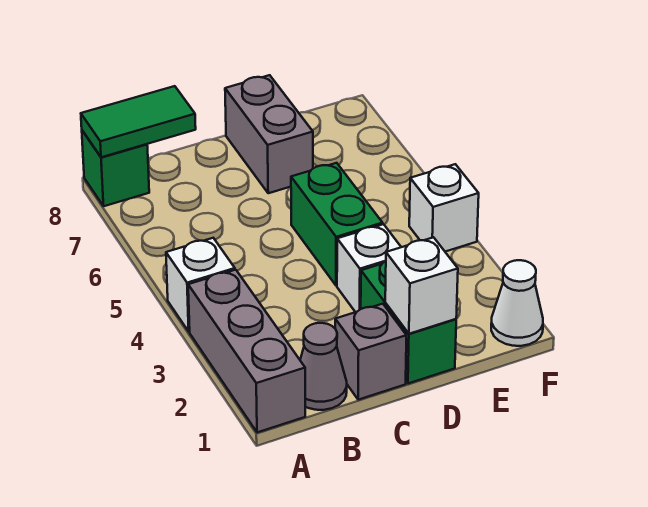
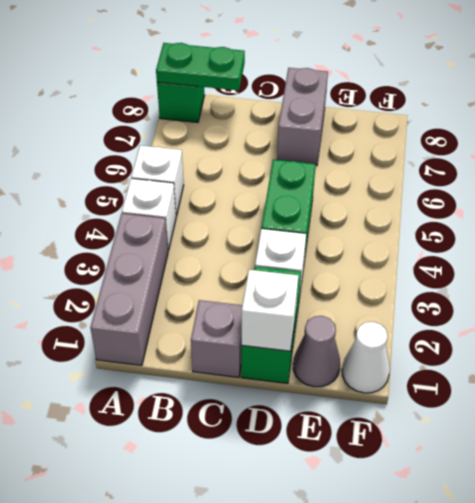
green 1x2 tile [81,86,196,157] -> green 1x2 plate [156,43,245,90]
grey 1x1 cone [300,323,347,410] -> grey 1x1 cone moved to [293,316,340,387]
white 1x1 brick [409,164,479,252] -> white 1x1 brick moved to [131,146,184,216]

